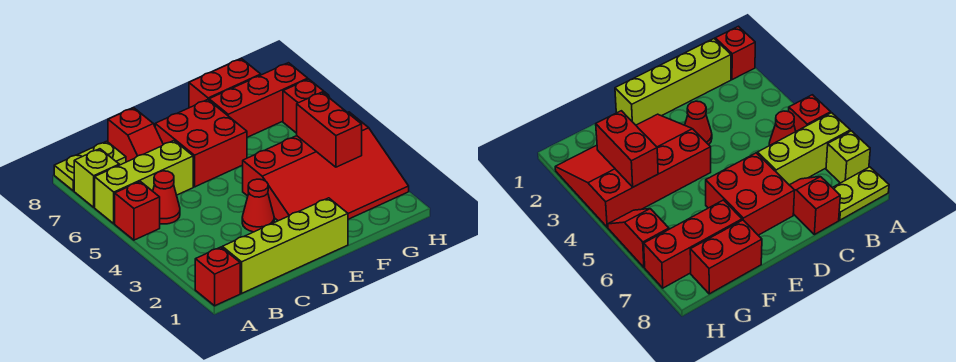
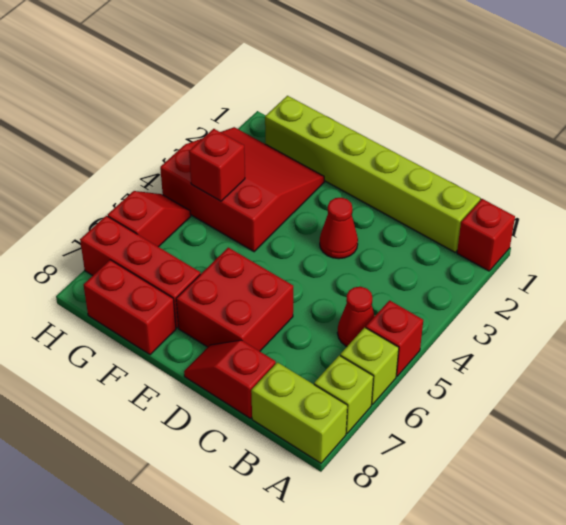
lime 1x3 brick [95,141,193,224] -> lime 1x1 brick [340,328,399,405]
lime 1x2 plate [54,141,126,191] -> lime 1x2 brick [251,362,348,463]
lime 1x4 brick [222,198,348,293] -> lime 1x6 brick [265,96,480,252]
red 1x2 slope [108,108,163,162] -> red 1x2 slope turned to [184,340,276,419]
red 3x4 slope [243,112,409,221] -> red 3x3 slope [160,127,324,252]
red 1x2 brick [297,92,362,167] -> red 1x1 brick [189,129,245,201]

